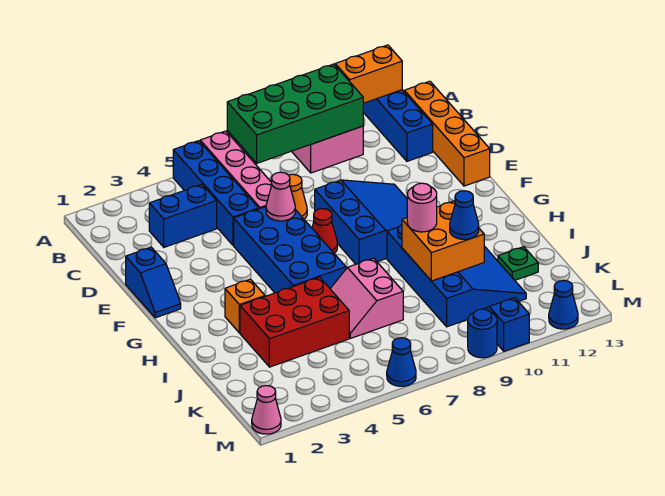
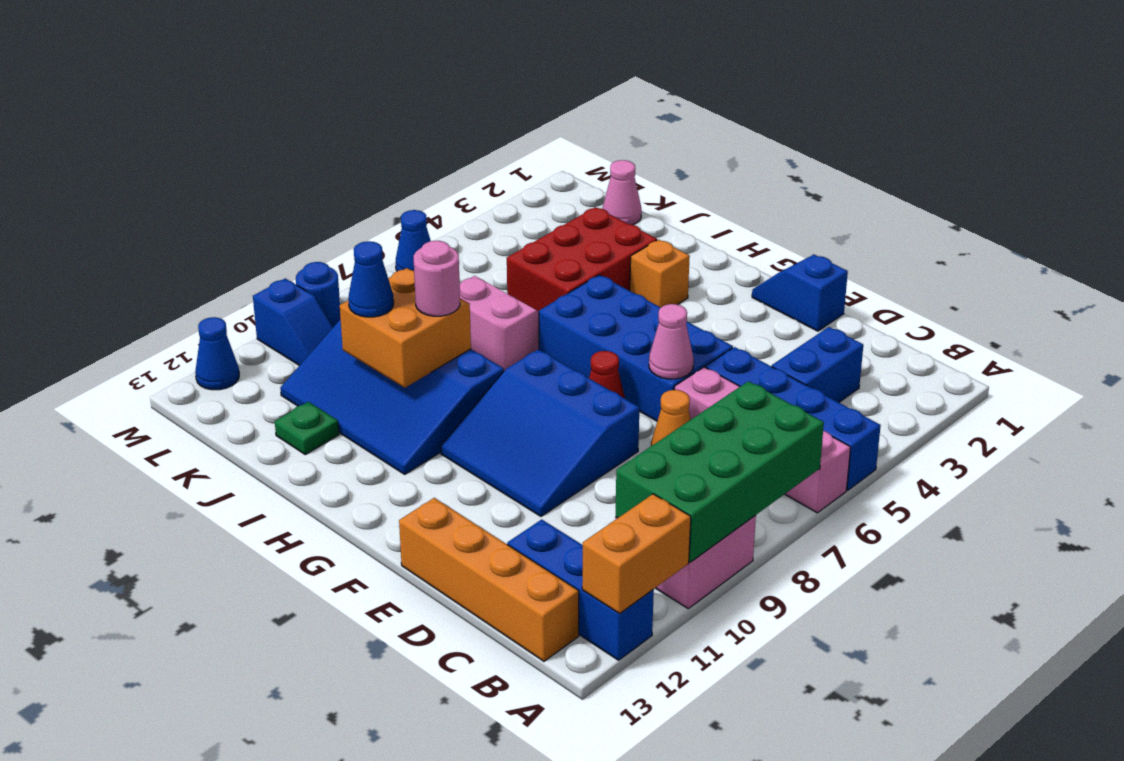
pink 1x1 cone [252,386,281,434] -> pink 1x1 cone moved to [603,160,642,225]

